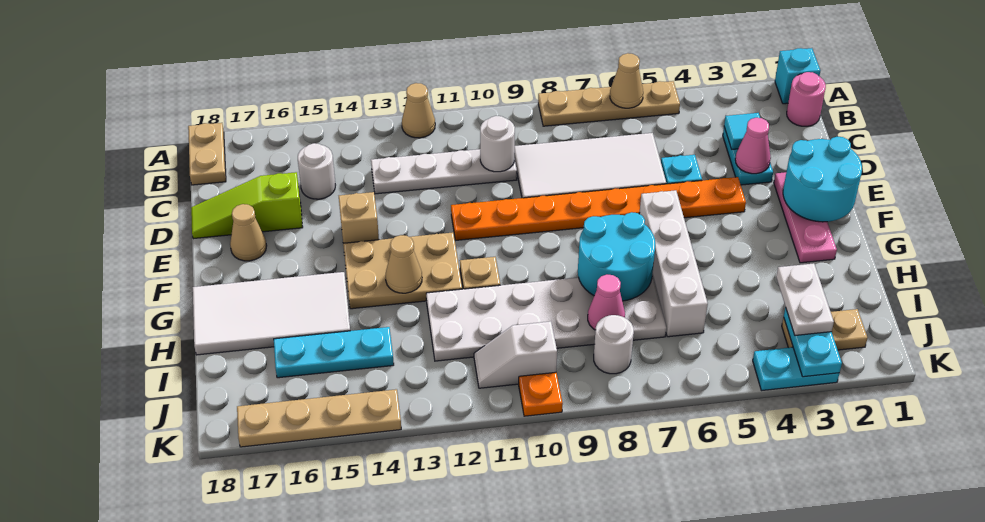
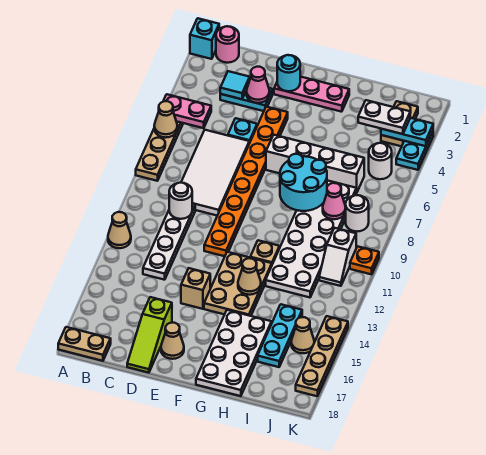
none -> pink 1x2 plate [163,94,211,128]
white 1x1 round brick [298,143,335,199] -> white 1x1 round brick moved to [369,143,392,179]
cyan 2x2 round brick [783,137,862,222] -> cyan 1x1 round brick [277,55,300,91]
white 2x4 tile [193,272,350,355] -> white 2x4 plate [196,310,272,396]
none -> tan 1x1 cone [291,317,314,353]

